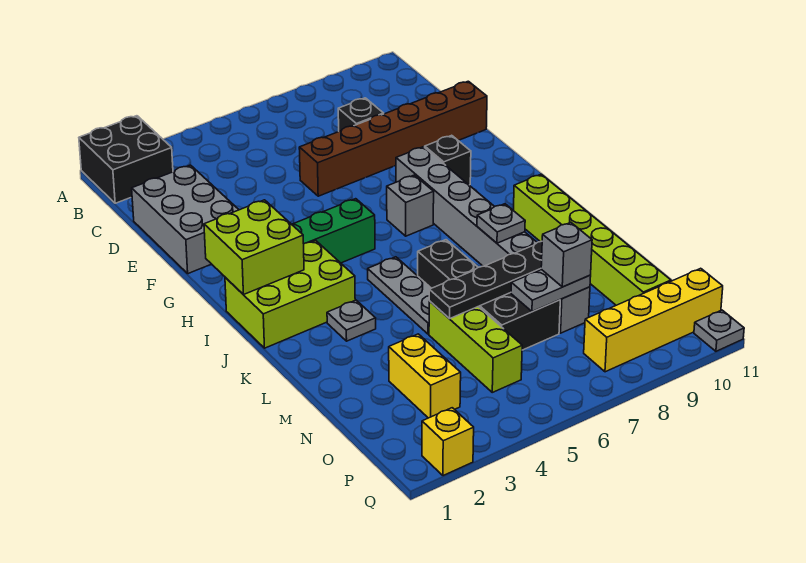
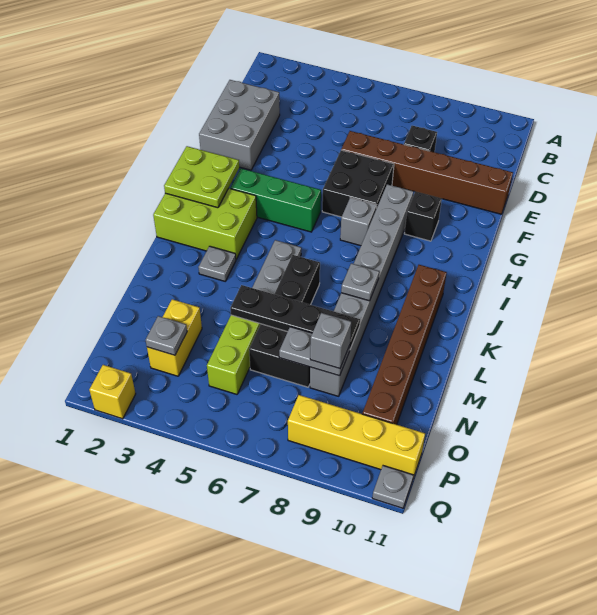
black 2x2 brick [79,116,173,203] -> black 2x2 brick moved to [322,150,394,217]
lime 2x2 brick [204,200,304,295] -> lime 2x2 plate [164,146,239,208]
lime 1x6 brick [513,174,671,305] -> brown 1x6 brick [362,265,447,425]
none -> grey 1x1 plate [146,316,187,355]

